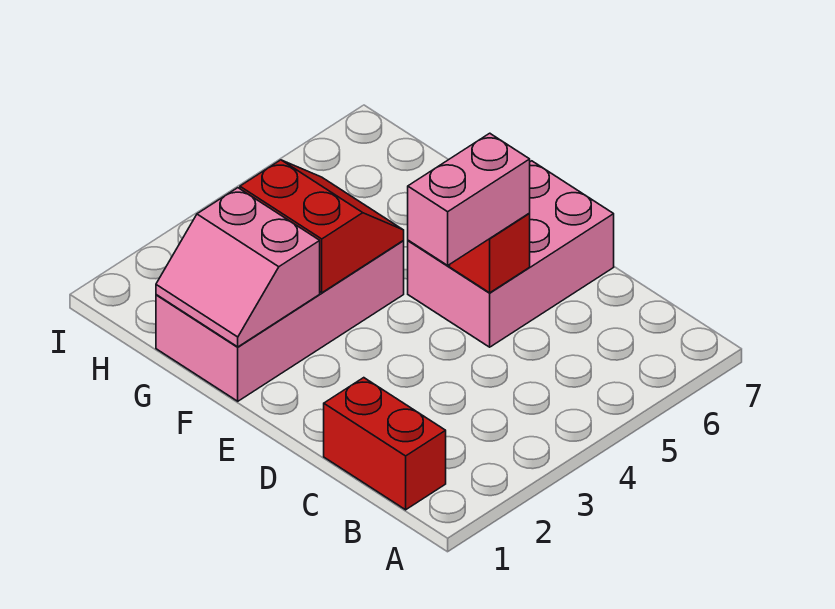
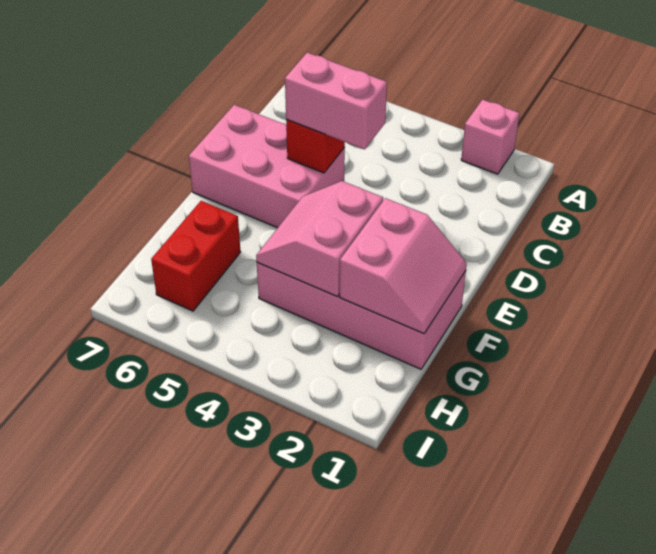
none -> pink 1x1 brick [461,100,519,174]
red 1x2 brick [324,378,446,510] -> red 1x2 brick moved to [151,201,240,311]
red 2x2 slope [240,160,404,293] -> pink 2x2 slope [256,181,383,297]

